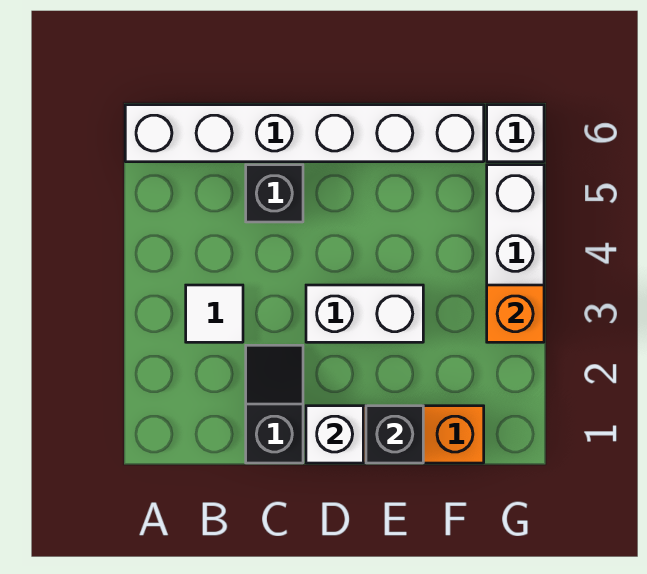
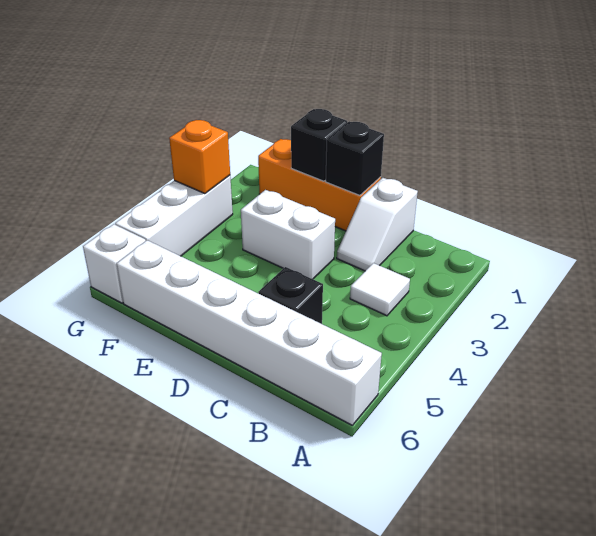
black 1x2 slope [246,345,303,463] -> white 1x2 slope [337,178,418,271]
white 1x1 brick [306,406,363,463] -> black 1x1 brick [326,121,384,195]

